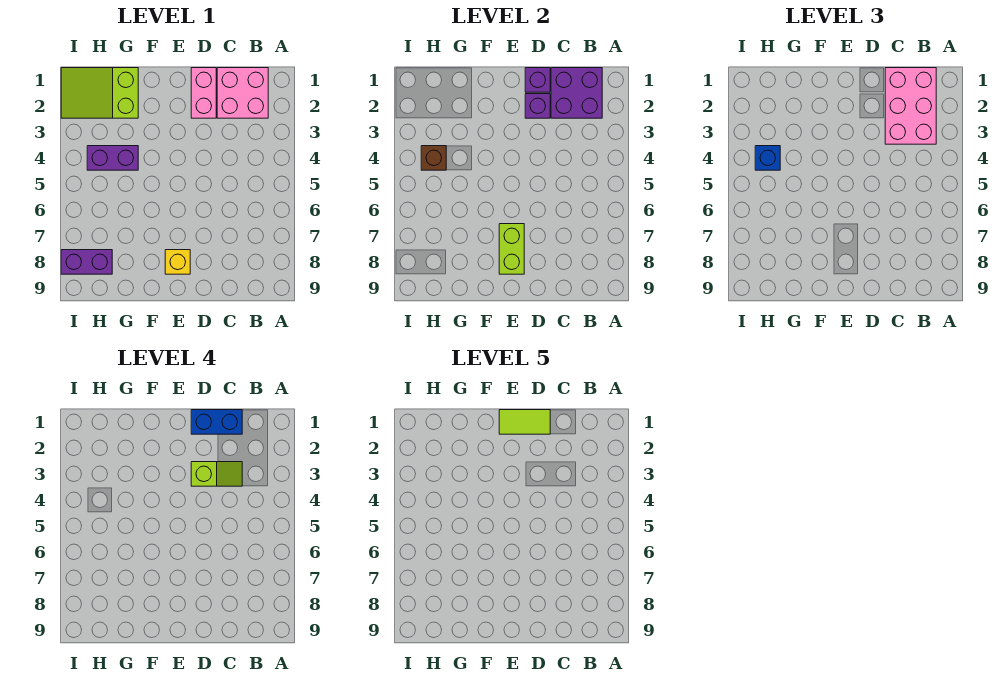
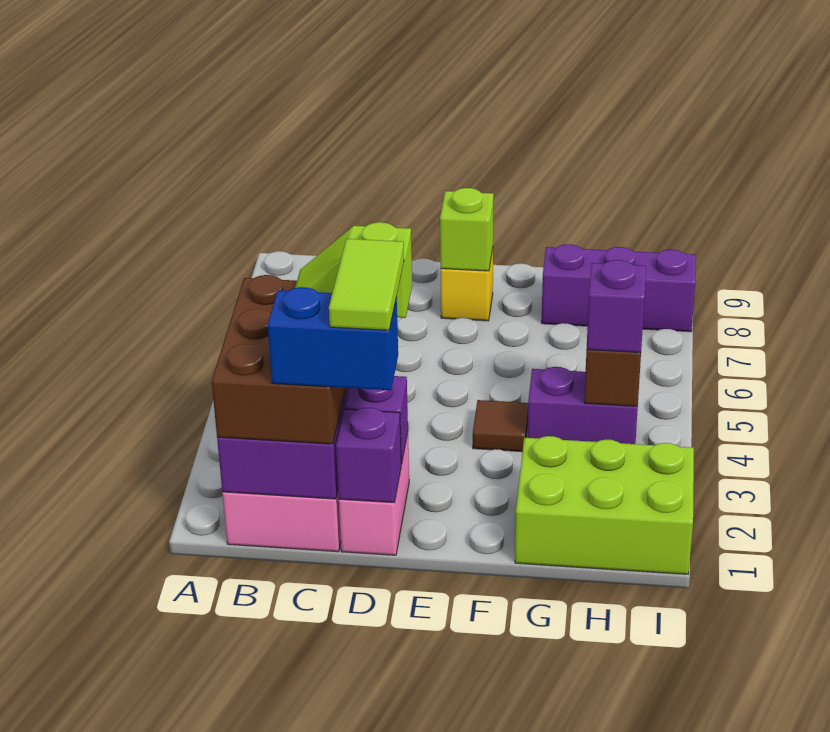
pink 2x3 brick [885,68,936,144] -> brown 2x3 brick [212,275,346,444]
lime 1x2 tile [499,410,550,434] -> lime 1x2 tile turned to [329,239,404,330]
lime 1x2 brick [499,224,524,274] -> lime 1x1 brick [440,188,494,271]
none -> brown 1x1 tile [473,400,528,452]
lime 2x3 slope [61,68,138,118] -> lime 2x3 brick [515,436,694,574]
blue 1x1 brick [755,146,780,170] -> purple 1x1 brick [587,260,646,353]
purple 1x2 brick [61,250,112,274] -> purple 1x3 brick [542,244,696,332]

